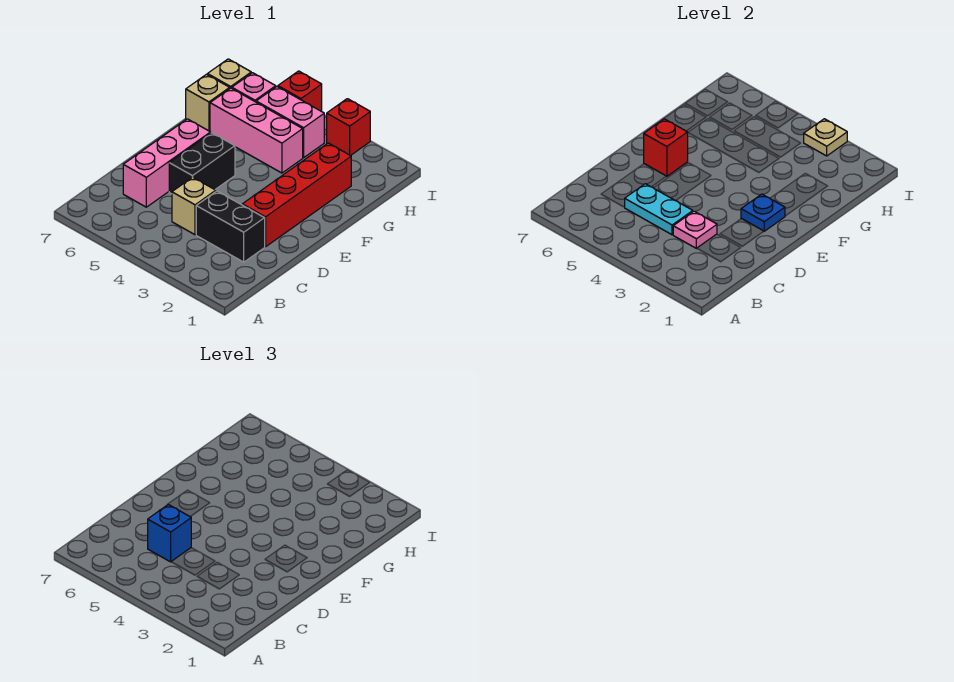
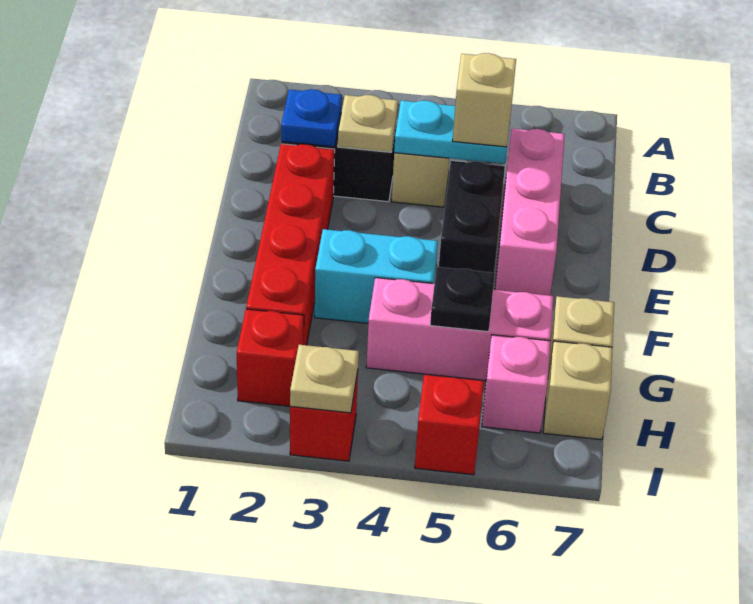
pink 1x1 plate [673,211,717,248] -> tan 1x1 plate [338,95,398,152]
blue 1x1 brick [148,505,191,562] -> tan 1x1 brick [452,53,516,147]
blue 1x1 plate [741,194,785,231] -> blue 1x1 plate moved to [281,89,342,147]
red 1x1 brick [644,119,688,176] -> red 1x1 brick moved to [237,309,304,406]
none -> cyan 1x2 brick [315,229,438,323]
none -> black 1x1 plate [430,267,495,332]
pink 1x2 brick [256,87,324,158] -> none

